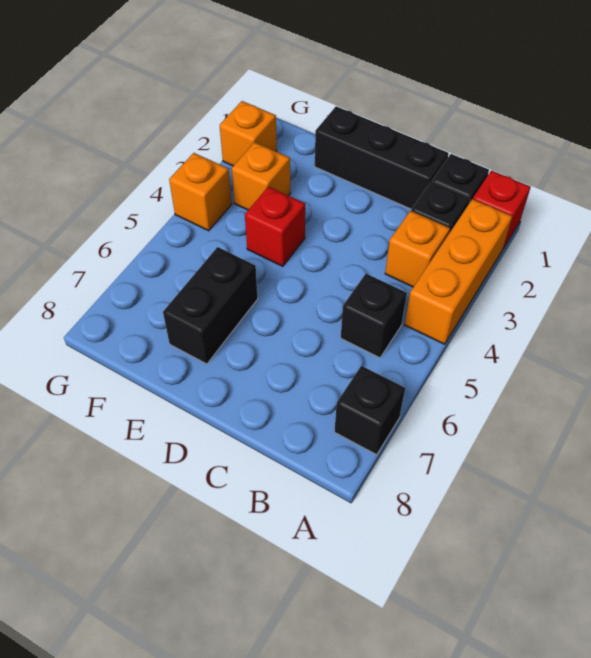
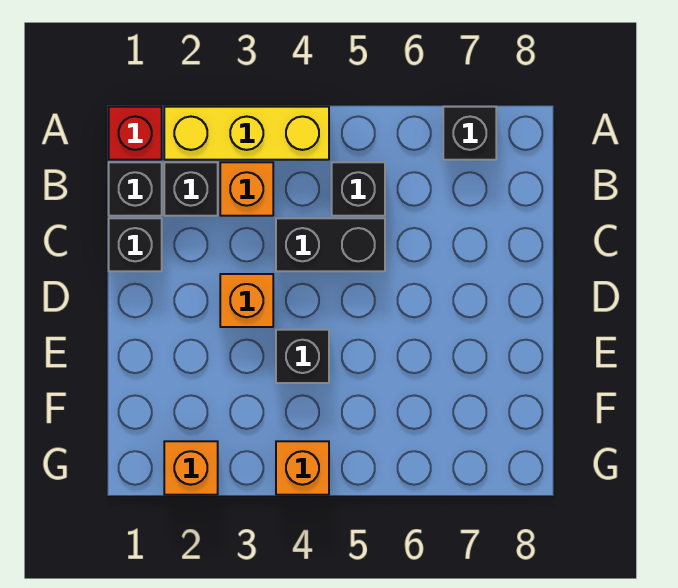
orange 1x3 brick [405,199,512,344] -> yellow 1x3 brick [164,107,329,160]
black 1x3 brick [315,106,449,209] -> black 1x1 brick [109,218,162,271]
red 1x1 brick [245,187,305,266] -> black 1x1 brick [276,330,329,383]
black 1x2 brick [163,247,258,364] -> black 1x2 brick moved to [276,218,385,271]
orange 1x1 brick [232,142,290,210] -> orange 1x1 brick moved to [220,274,273,327]

